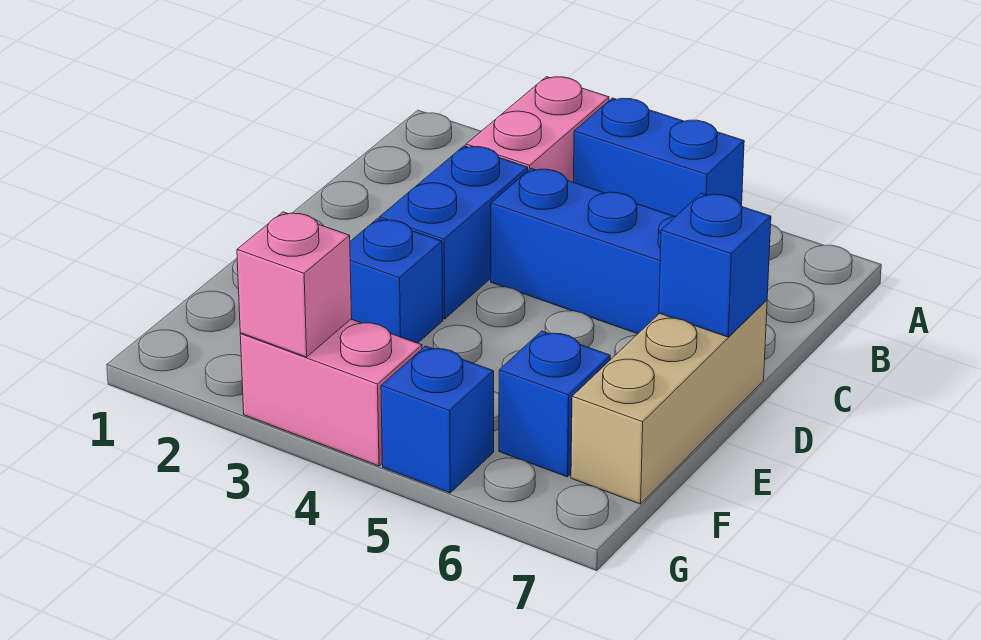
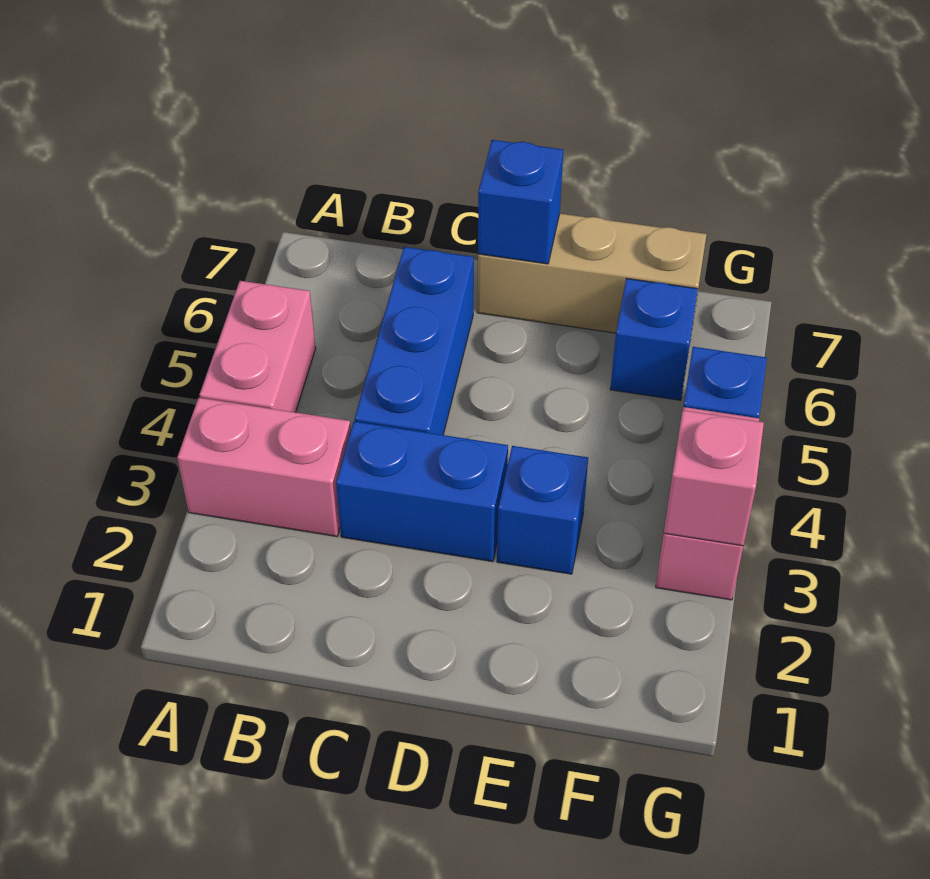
blue 1x2 brick [574,98,744,216] -> pink 1x2 brick [200,281,316,412]

